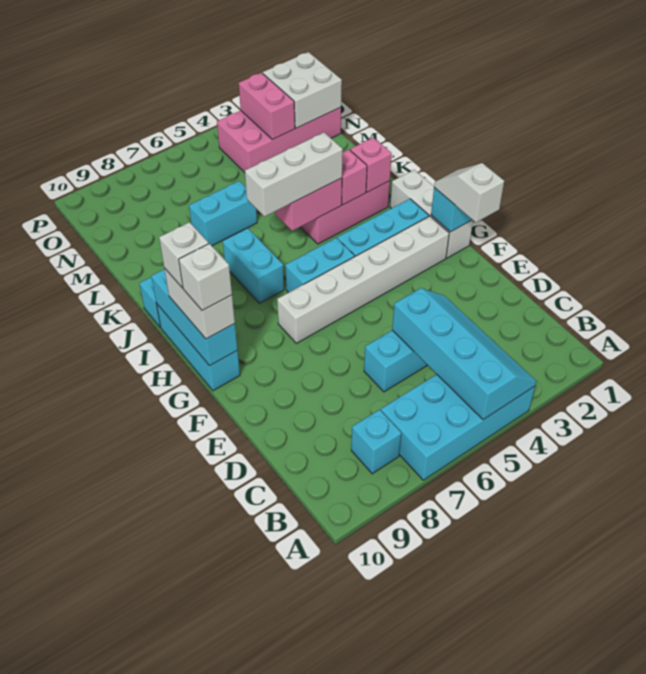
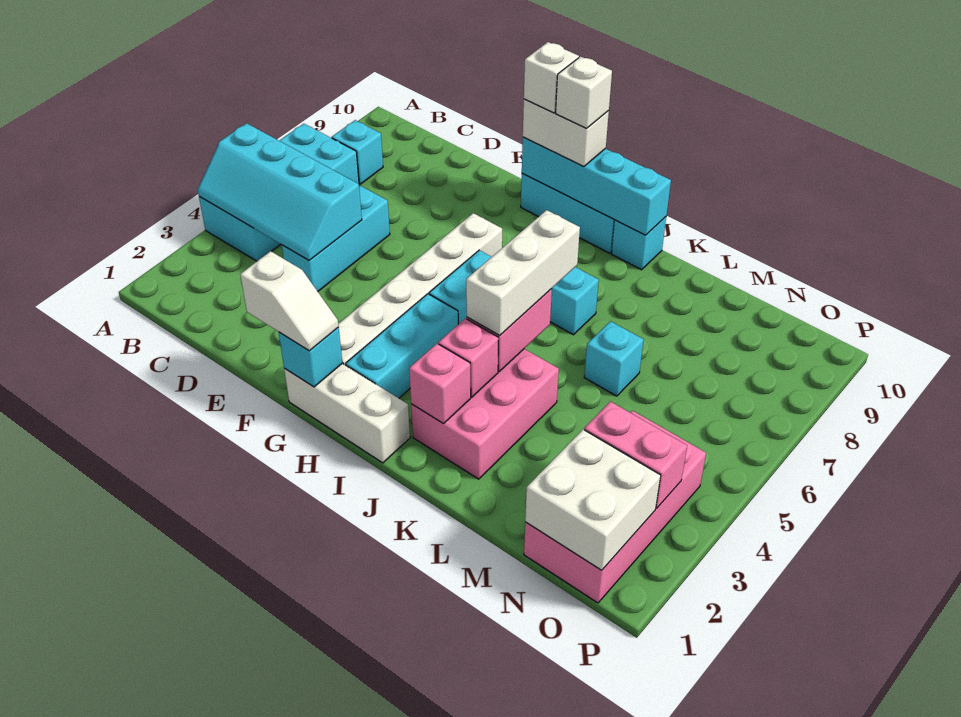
cyan 1x3 brick [151,269,237,366] -> cyan 1x4 brick [522,137,671,235]
cyan 1x2 brick [189,181,257,246] -> cyan 1x1 brick [584,321,644,396]

